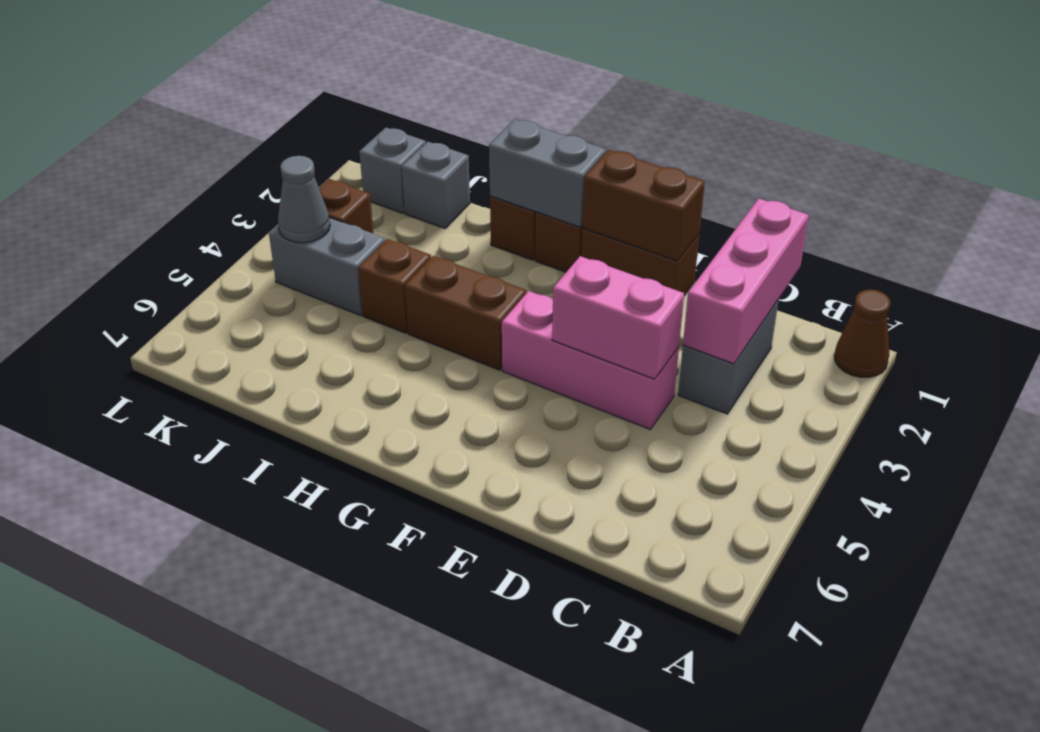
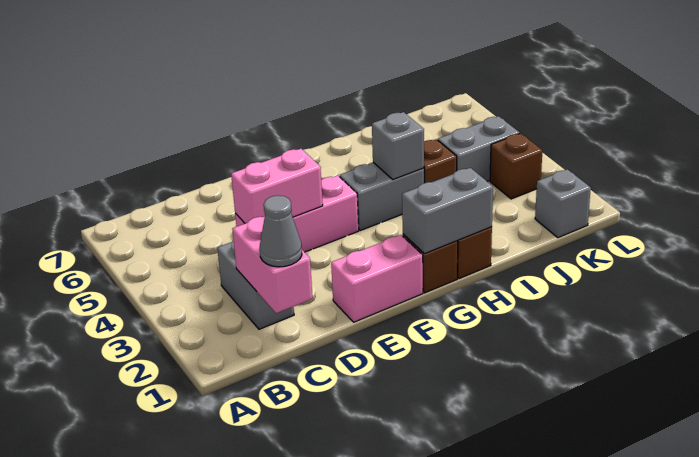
brown 1x1 cone [834,290,891,377] -> none
pink 1x3 brick [683,199,809,364] -> pink 1x2 brick [232,216,313,313]
brown 1x2 brick [582,229,699,296] -> pink 1x2 brick [331,235,423,322]
brown 1x2 brick [583,150,705,261] -> none
brown 1x2 brick [405,256,526,370] -> grey 1x2 brick [340,163,424,230]
grey 1x1 brick [402,142,470,228] -> grey 1x1 brick moved to [372,112,424,180]
grey 1x1 cone [278,156,330,243] -> grey 1x1 cone moved to [260,195,302,267]

